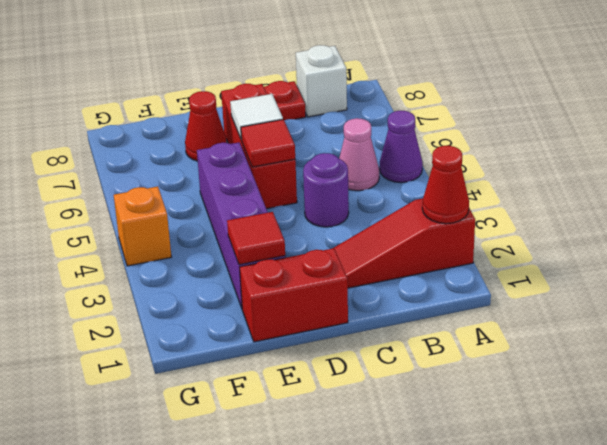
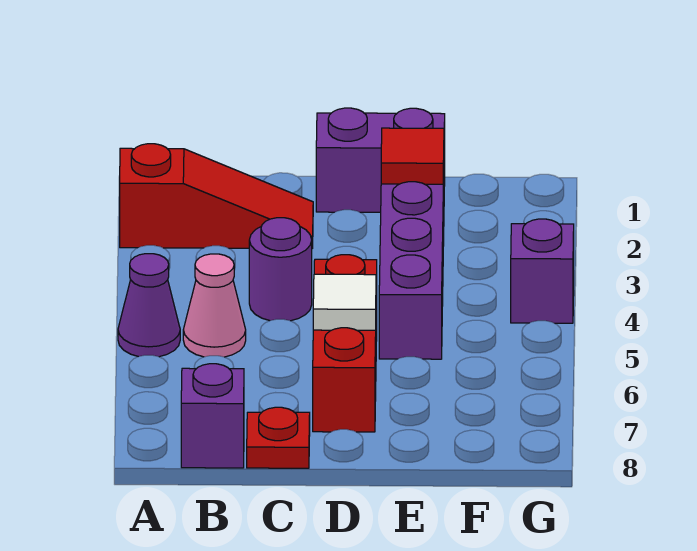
red 1x1 cone [422,146,469,224] -> none
white 1x1 brick [296,45,347,117] -> purple 1x1 brick [181,364,244,468]
red 1x2 brick [240,248,348,342] -> purple 1x2 brick [316,108,445,212]
red 1x1 tile [241,119,295,167] -> none
red 1x1 cone [185,91,227,161] -> none
orange 1x1 brick [114,187,171,266] -> purple 1x1 brick [511,219,574,323]

